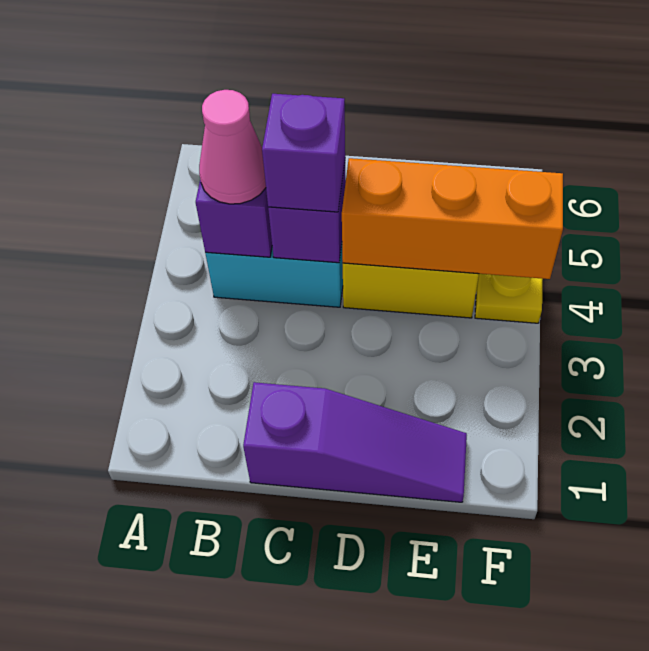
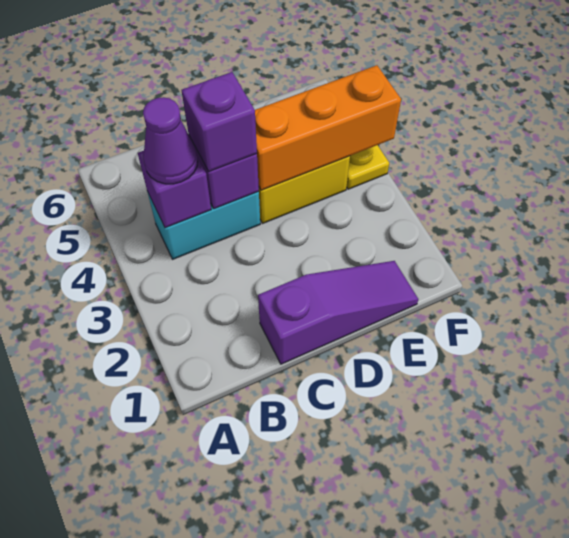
pink 1x1 cone [199,90,266,204] -> purple 1x1 cone [143,97,198,184]

